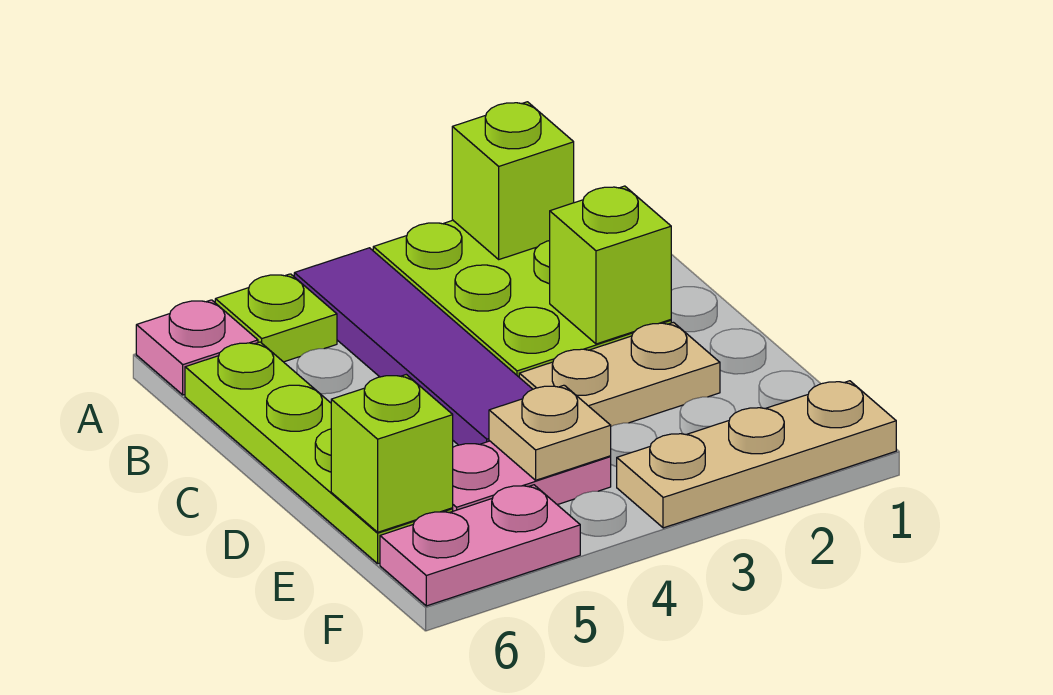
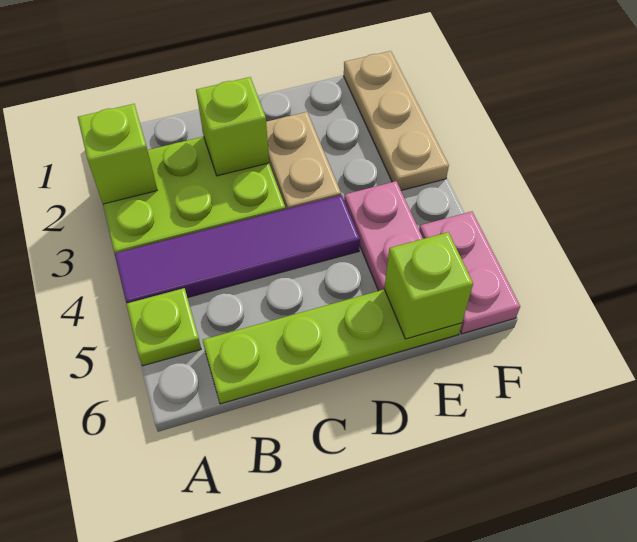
pink 1x1 plate [136,300,258,395] -> none
tan 1x1 plate [489,385,611,480] -> none

